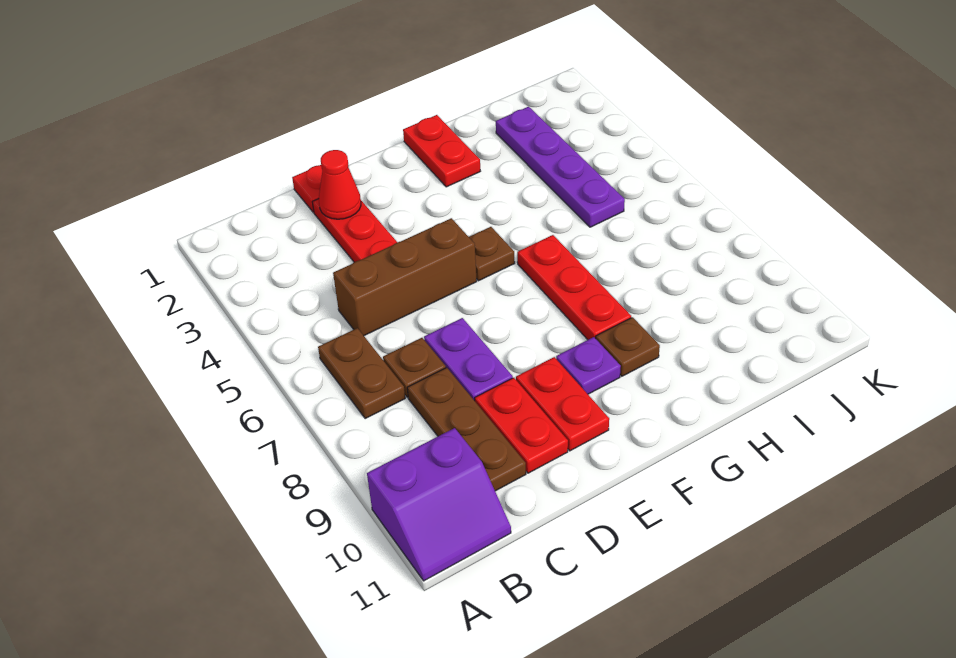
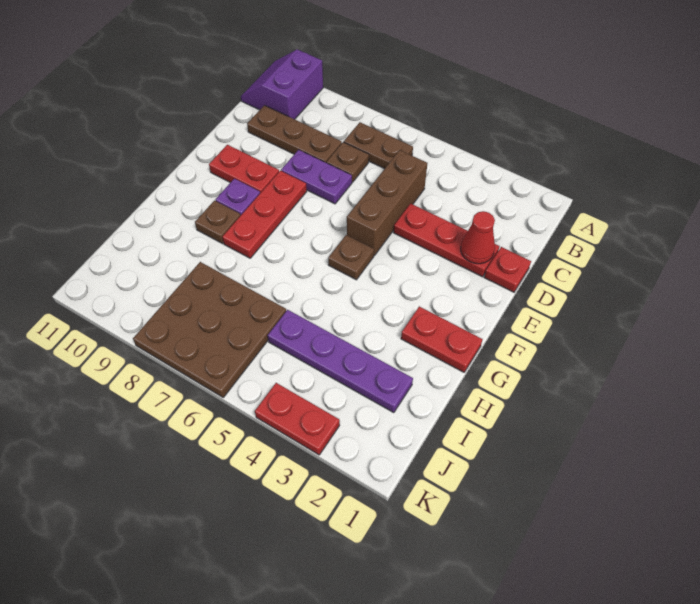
red 1x2 plate [475,378,568,473] -> red 1x2 plate moved to [255,383,340,455]
red 1x3 plate [517,235,631,340] -> red 1x3 plate turned to [222,171,307,258]
none -> brown 3x3 plate [133,262,286,397]

